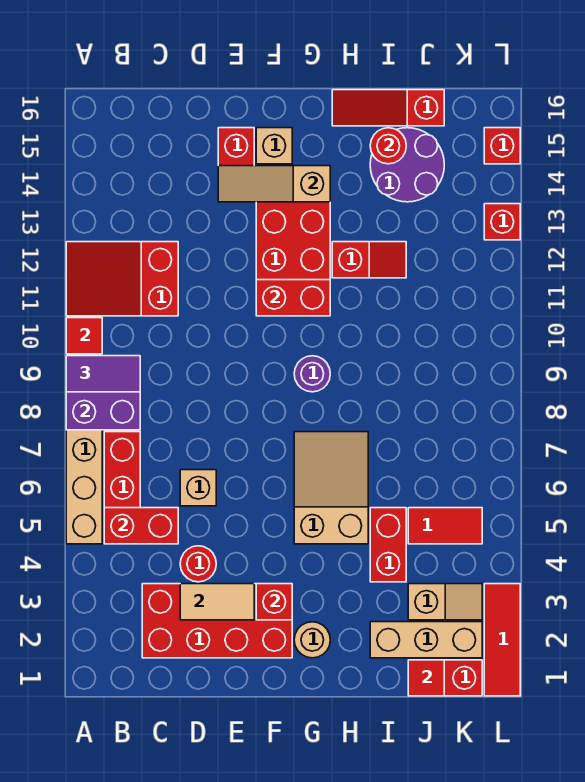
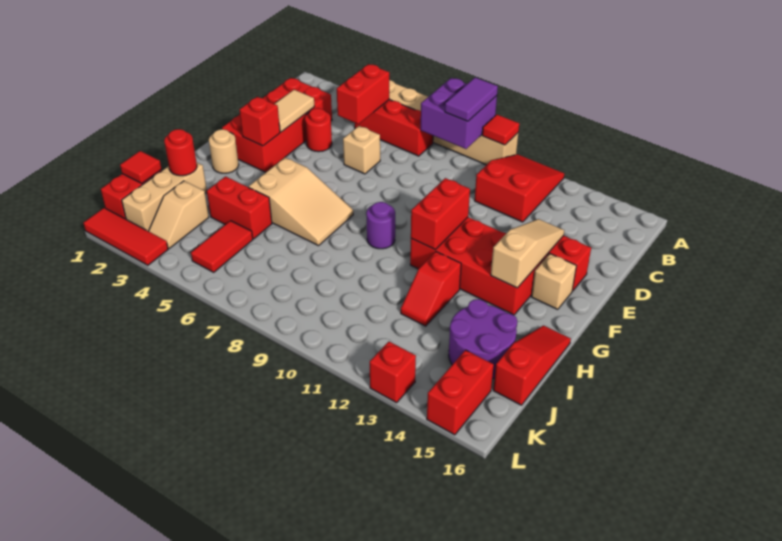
red 1x1 round brick [370,128,406,164] -> red 1x1 round brick moved to [164,129,197,176]
red 1x1 brick [484,128,520,164] -> red 1x2 brick [427,350,494,435]

